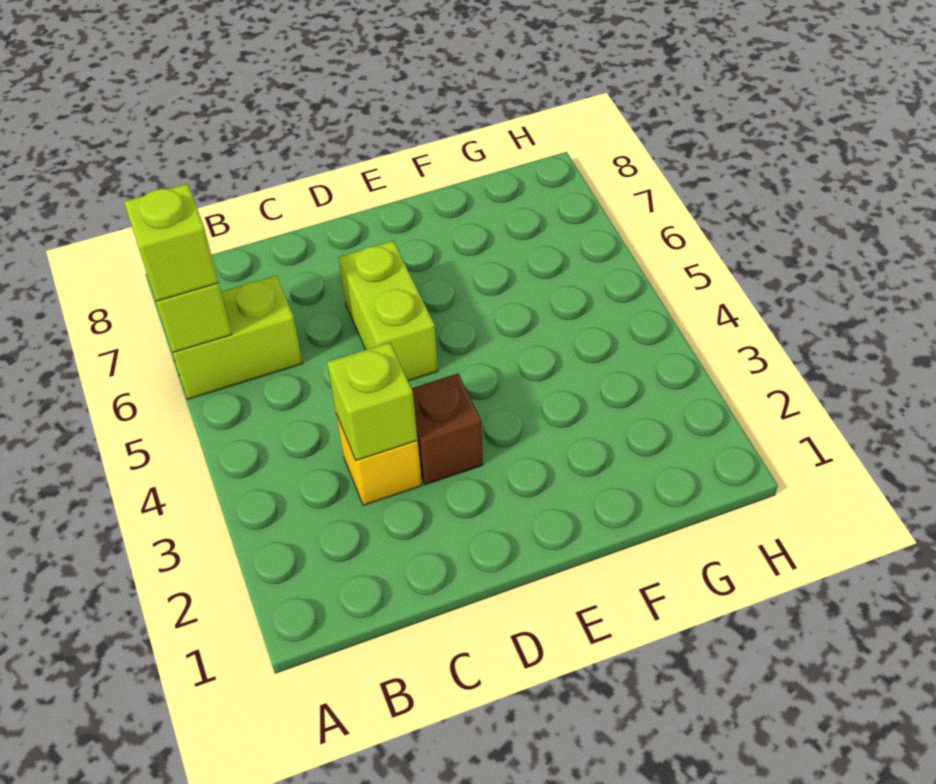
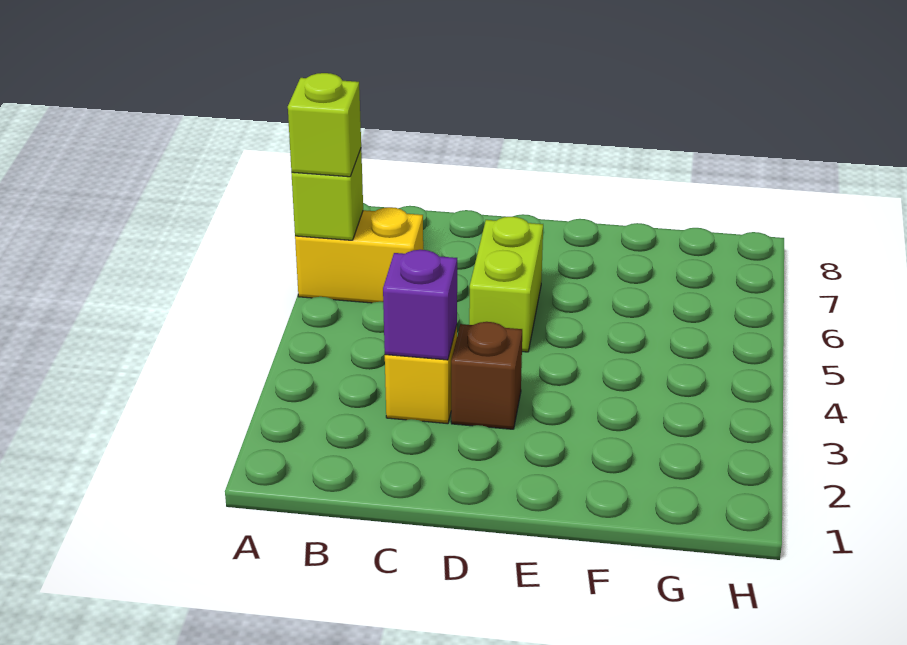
lime 1x2 brick [171,275,303,399] -> yellow 1x2 brick [295,207,423,303]
lime 1x1 brick [327,342,417,460] -> purple 1x1 brick [383,250,457,360]

